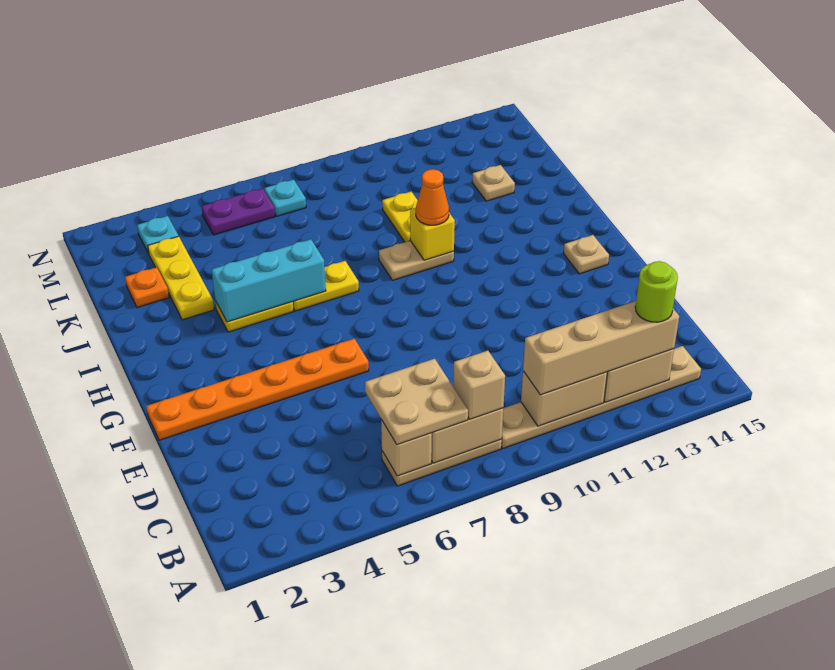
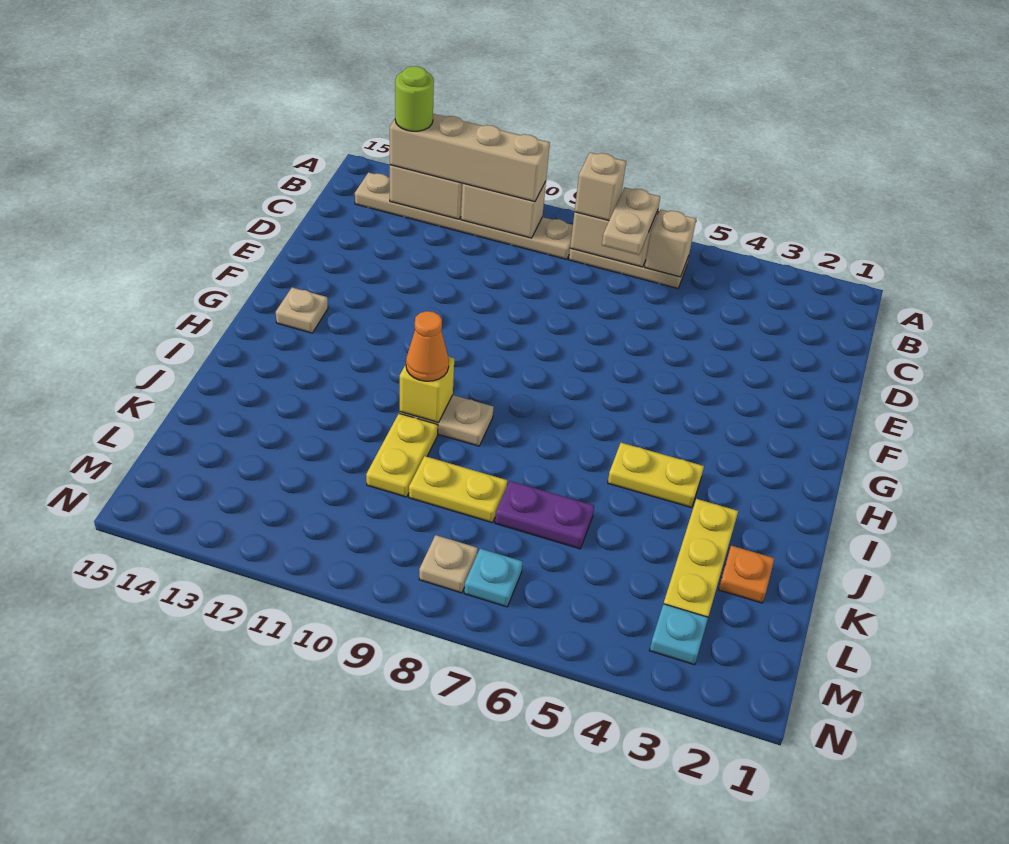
tan 2x2 plate [365,359,468,445] -> tan 1x2 plate [602,187,660,255]
orange 1x6 plate [146,339,369,440] -> none
cyan 1x3 brick [212,239,326,322] -> none
yellow 1x2 plate [293,261,359,311] -> yellow 1x2 plate moved to [409,456,507,523]
tan 1x1 plate [472,165,515,201] -> tan 1x1 plate moved to [419,535,478,593]
purple 1x2 plate [202,188,275,235] -> purple 1x2 plate moved to [495,481,594,549]

